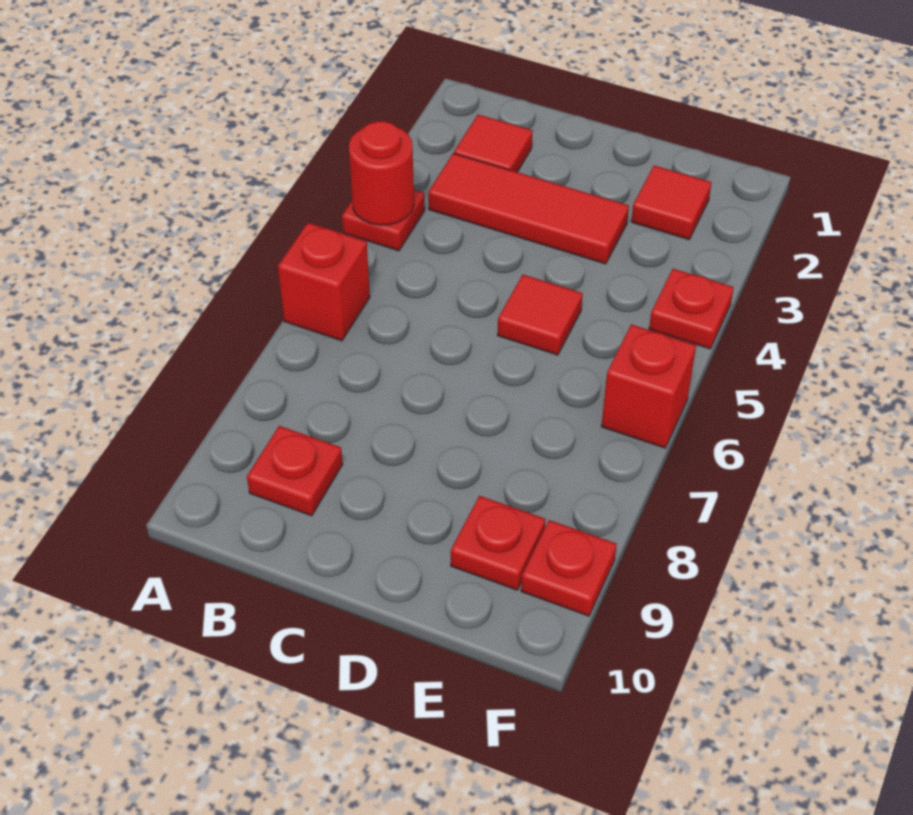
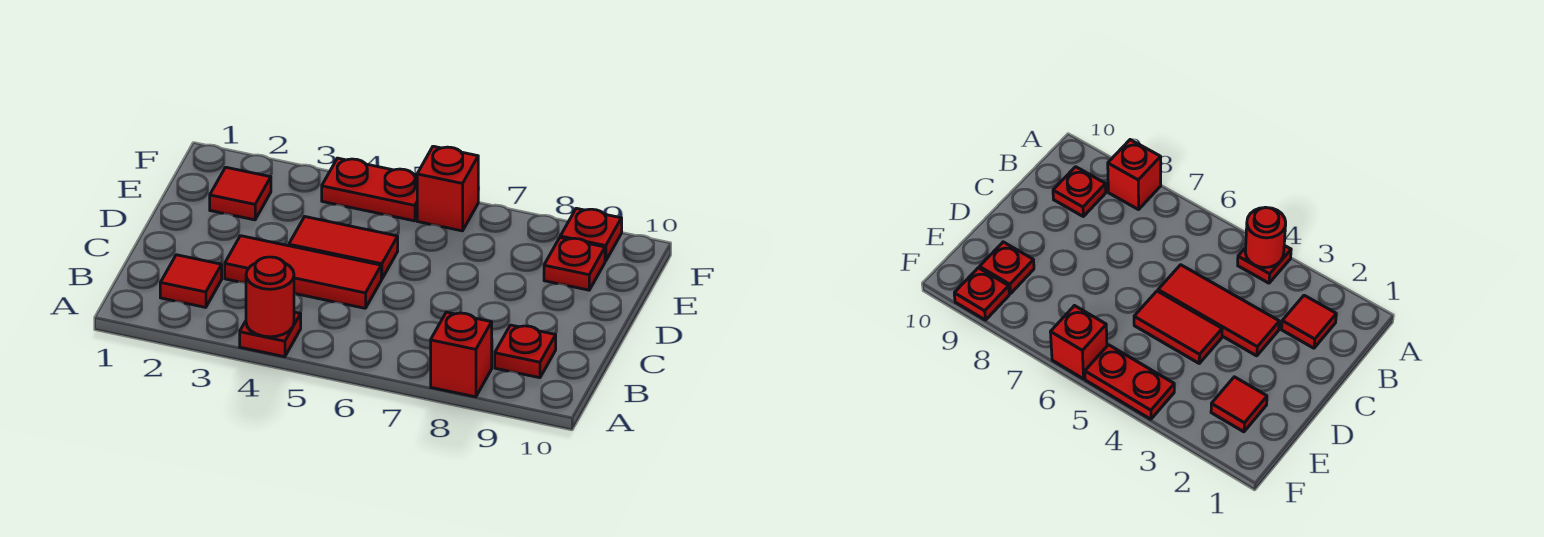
red 1x1 brick [278,223,370,341] -> red 1x1 brick moved to [431,312,492,397]
red 1x3 tile [428,153,629,264] -> red 1x3 tile turned to [225,236,381,308]
red 1x1 tile [497,275,583,355] -> red 1x2 tile [289,217,398,279]
red 1x1 plate [649,269,734,349] -> red 1x2 plate [322,158,417,221]

